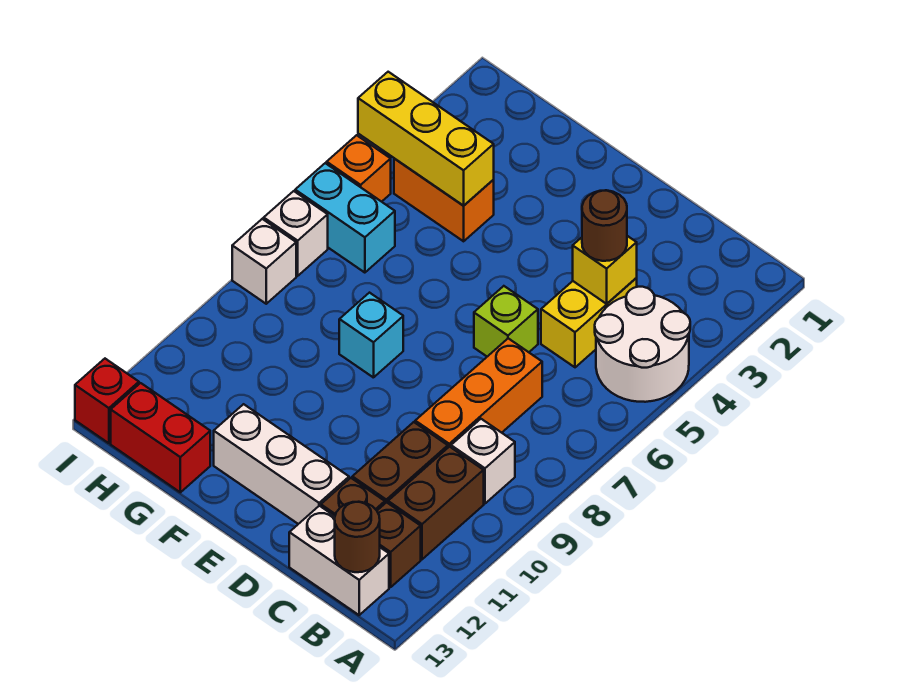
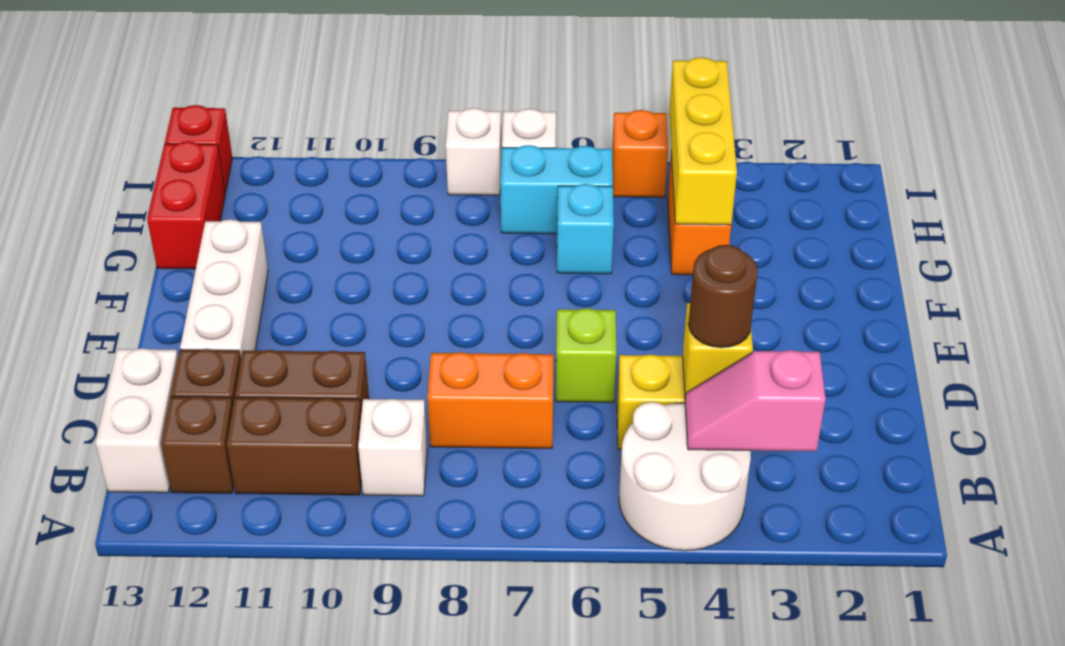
none -> pink 1x2 slope [685,350,826,451]
brown 1x1 round brick [335,502,380,572] -> none
orange 1x3 brick [415,338,542,447] -> orange 1x2 brick [428,352,554,449]
cyan 1x1 brick [339,293,403,378] -> cyan 1x1 brick moved to [557,184,614,274]
cyan 1x2 brick [295,163,395,273] -> cyan 1x2 brick turned to [501,145,613,234]

